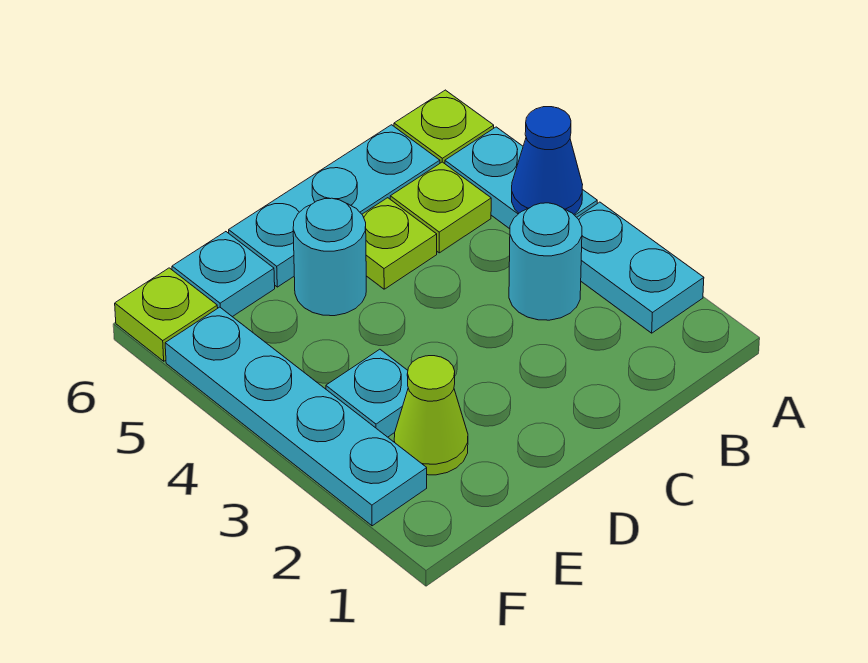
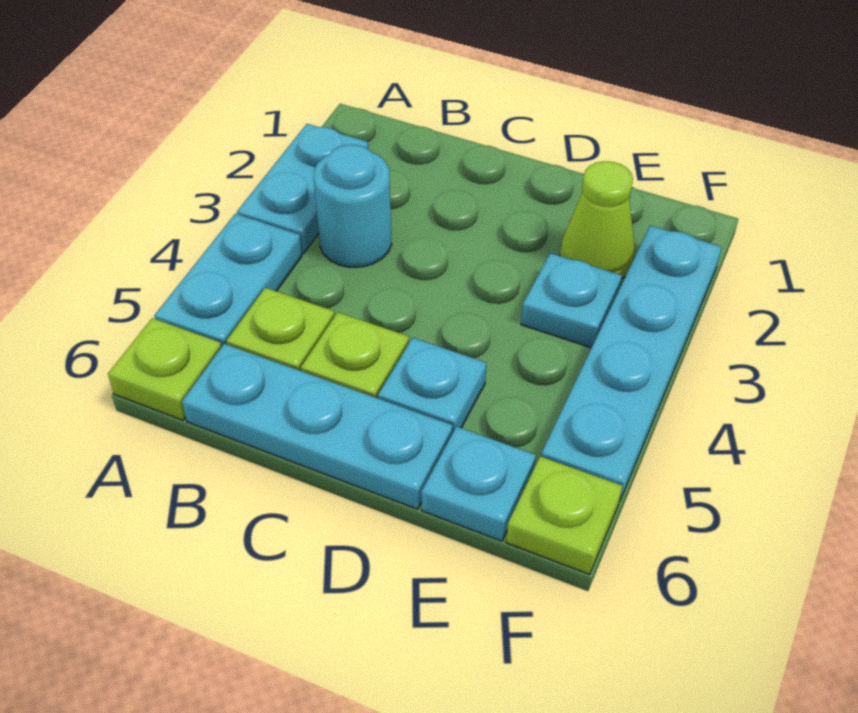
blue 1x1 cone [512,107,583,214] -> none
cyan 1x1 round brick [293,198,366,316] -> cyan 1x1 plate [378,338,486,433]

